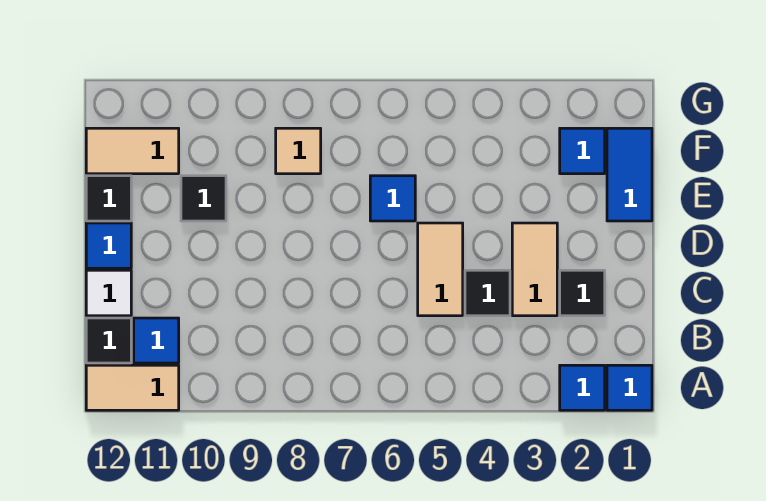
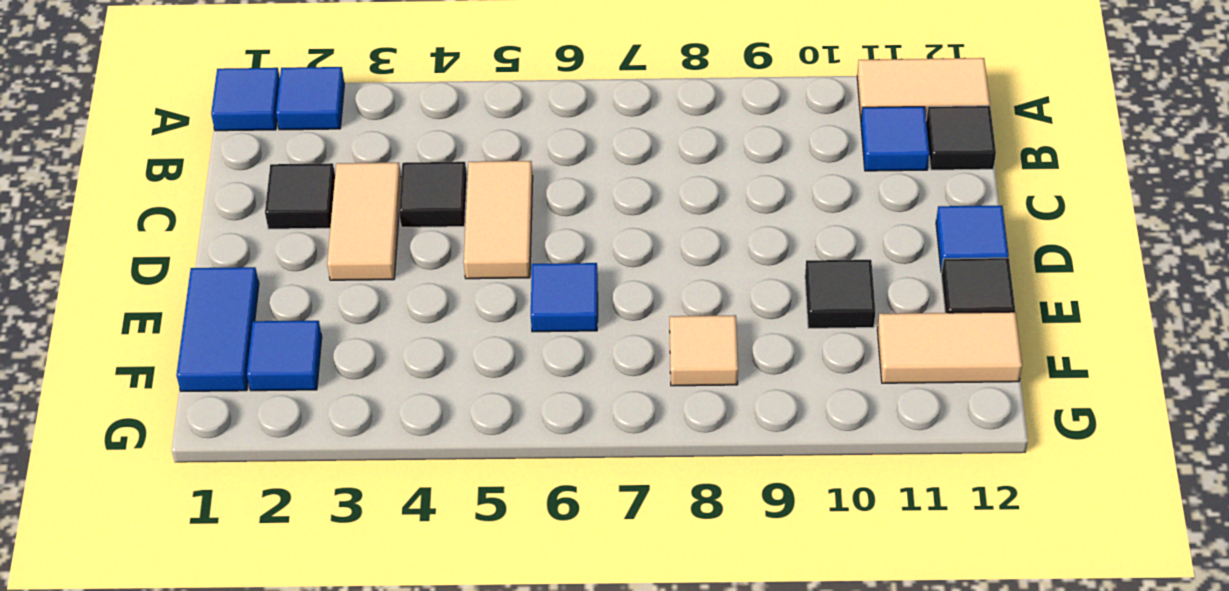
white 1x1 tile [86,270,131,316] -> none

